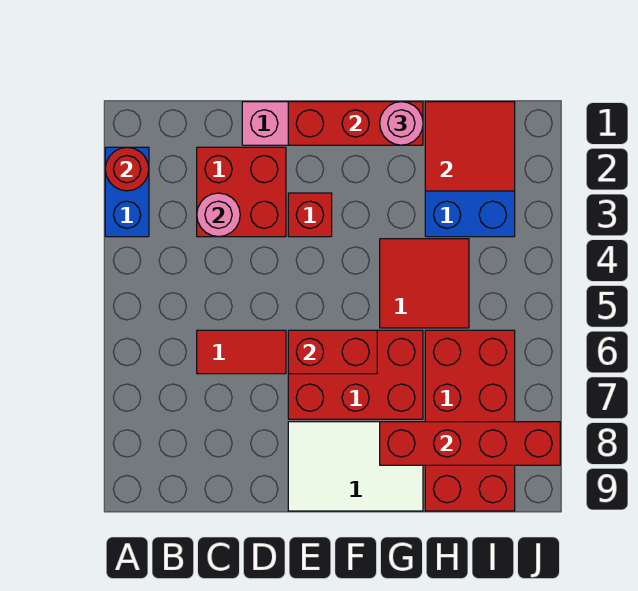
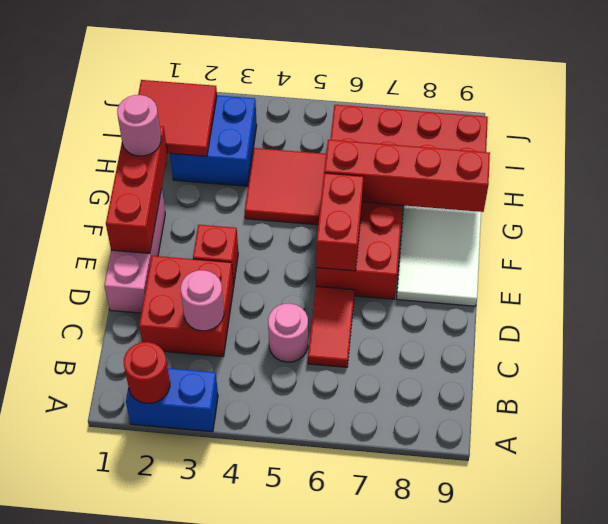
none -> pink 1x1 round brick [268,303,308,362]
red 1x4 brick [380,422,560,465] -> red 1x4 brick turned to [324,140,490,212]

